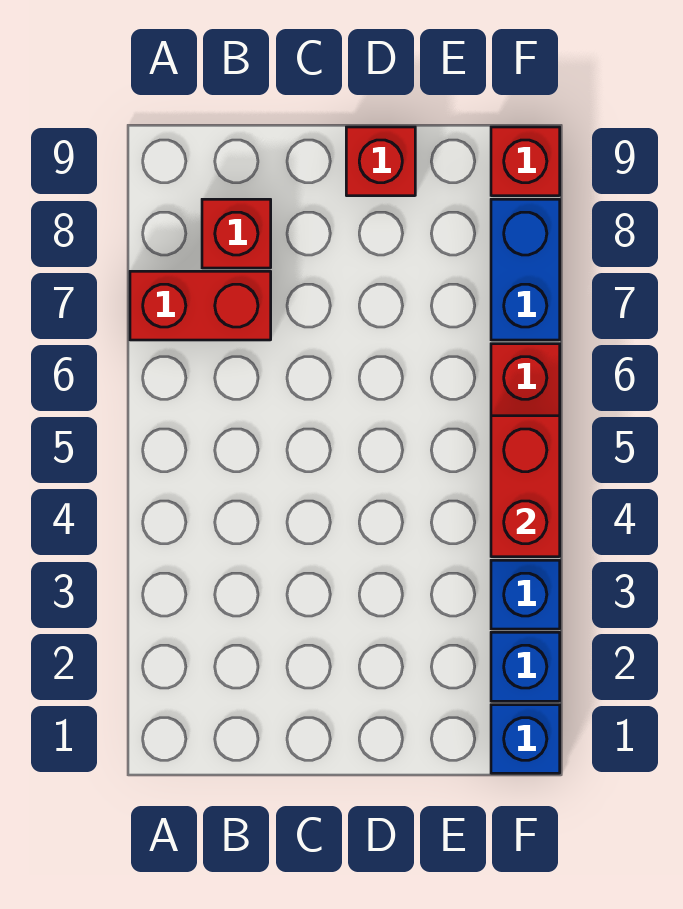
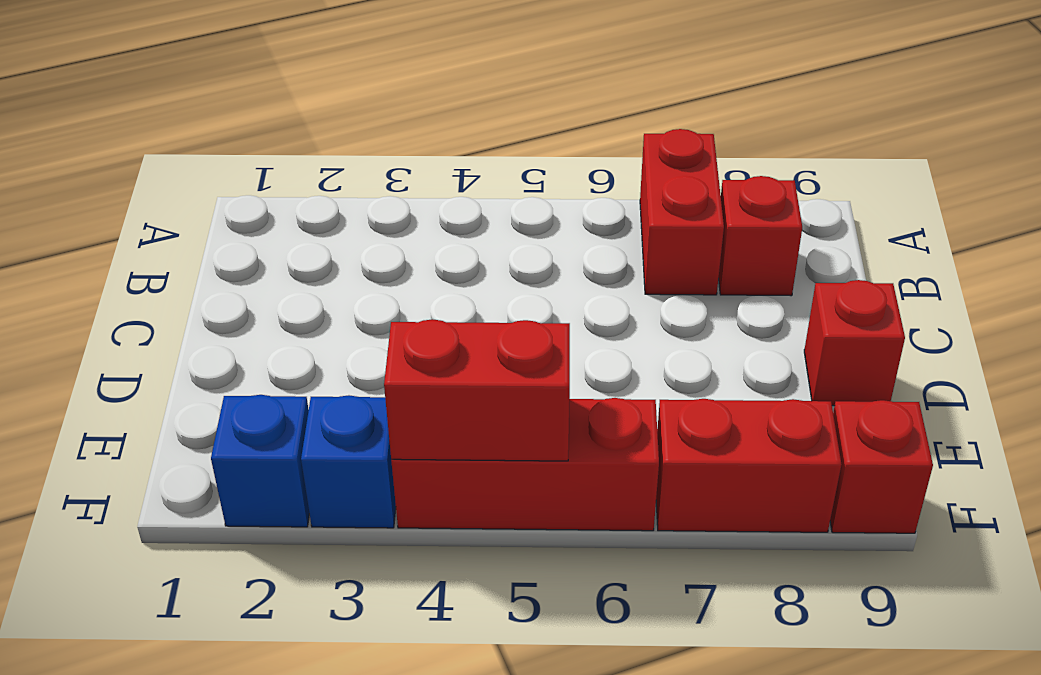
blue 1x1 brick [491,705,560,773] -> none
blue 1x2 brick [491,199,560,340] -> red 1x2 brick [656,399,842,532]

